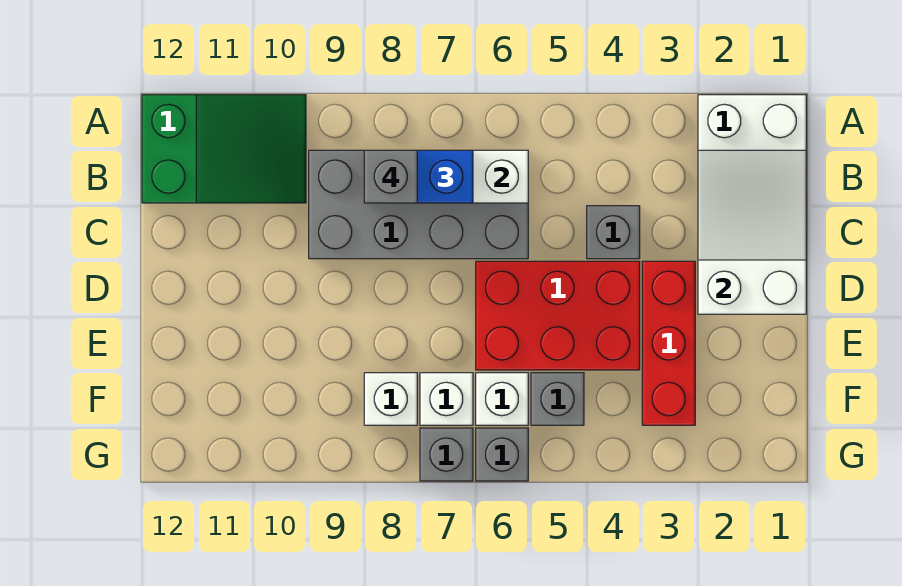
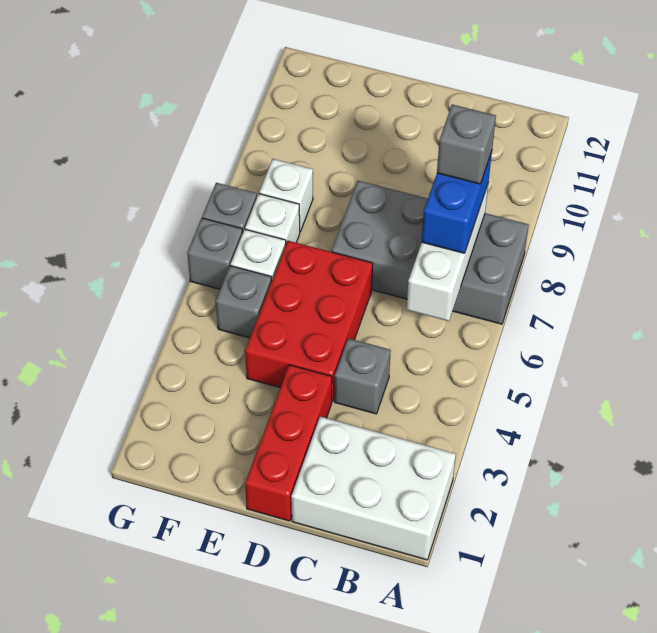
green 2x3 slope [142,95,306,203] -> none
white 2x3 slope [698,150,806,314] -> none
grey 2x4 brick [309,150,528,259] -> grey 2x4 brick turned to [332,181,529,324]
red 1x3 brick [642,261,695,425] -> red 1x3 brick turned to [245,365,332,521]

